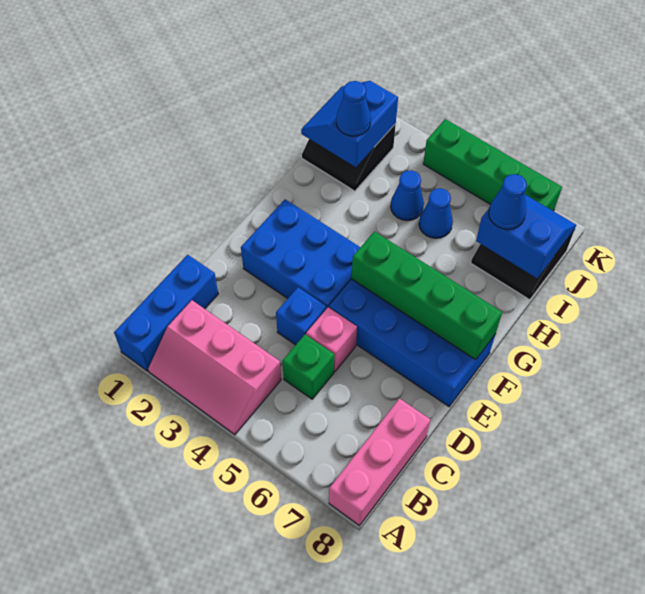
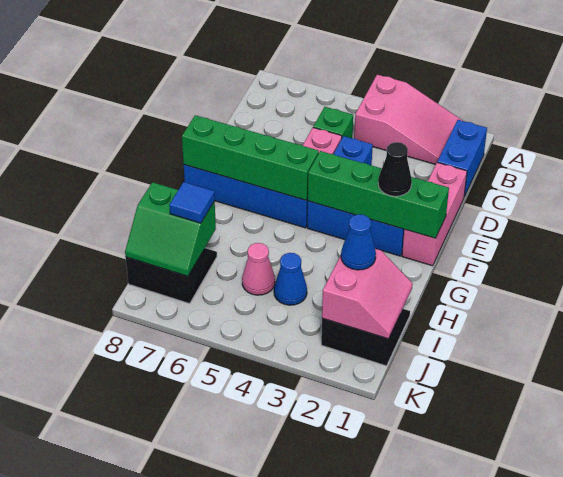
blue 1x3 brick [114,255,218,371] -> blue 1x2 brick [437,120,487,197]
pink 2x3 slope [148,300,281,435] -> pink 2x3 slope turned to [354,75,463,164]
pink 1x3 brick [329,398,431,526] -> pink 1x3 brick moved to [402,163,467,266]
none -> black 1x1 cone [378,142,412,196]
blue 2x2 slope [301,81,398,167] -> pink 2x2 slope [322,249,413,339]
blue 1x1 cone [419,188,453,238] -> pink 1x1 cone [242,243,275,295]
blue 2x2 slope [476,195,576,278] -> green 2x2 slope [125,182,216,276]
blue 1x1 cone [489,174,527,229] -> blue 1x1 tile [169,182,215,223]
green 1x4 brick [423,119,562,211] -> green 1x4 brick moved to [307,151,449,238]

